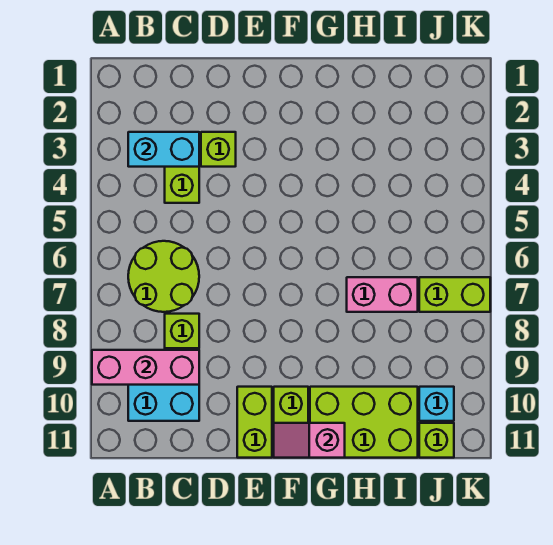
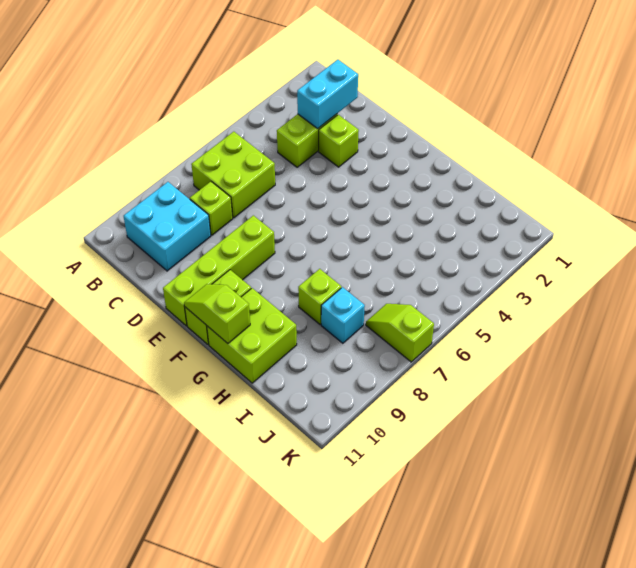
pink 1x3 brick [92,350,199,385] -> none
cyan 1x2 brick [128,132,199,167] -> cyan 1x2 brick turned to [297,60,358,128]
lime 2x2 round brick [128,241,199,312] -> lime 2x2 brick [191,132,275,218]
lime 1x2 brick [237,387,272,458] -> lime 1x4 brick [163,215,275,326]
pink 1x2 slope [274,423,345,458] -> lime 1x2 slope [184,284,250,343]
lime 2x3 brick [310,387,418,458] -> lime 2x2 brick [207,288,297,383]
pink 1x2 brick [347,277,418,312] -> none
lime 1x2 brick [419,277,490,312] -> lime 1x2 slope [366,304,434,362]
cyan 1x1 brick [419,387,454,421] -> cyan 1x1 brick moved to [321,287,365,343]
lime 1x1 brick [419,423,454,458] -> lime 1x1 brick moved to [298,269,341,325]

